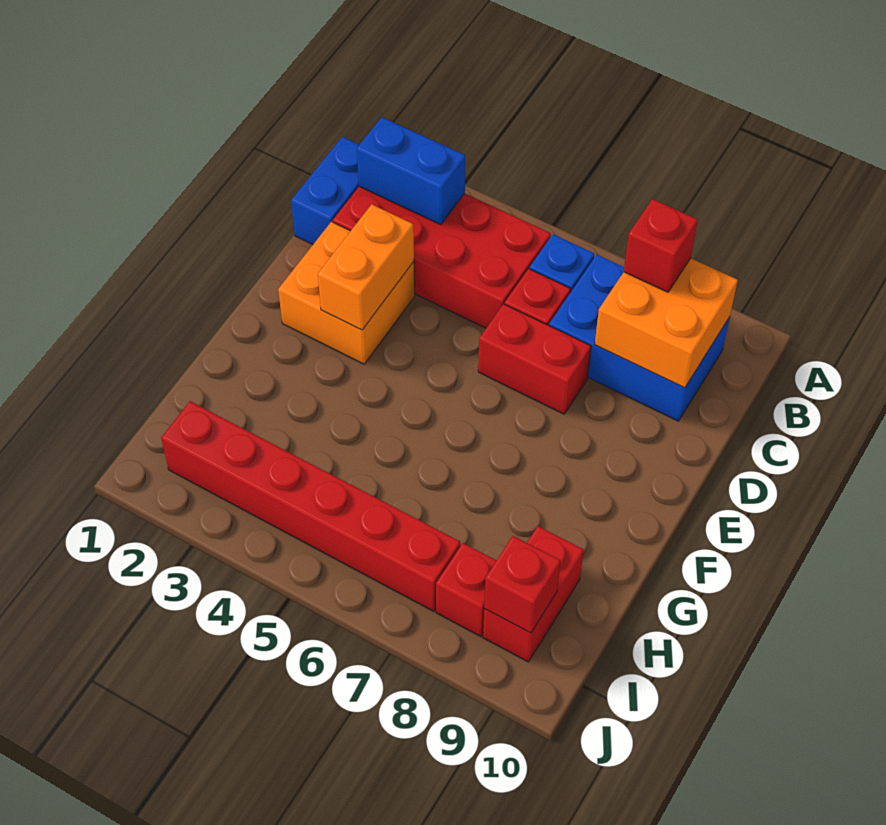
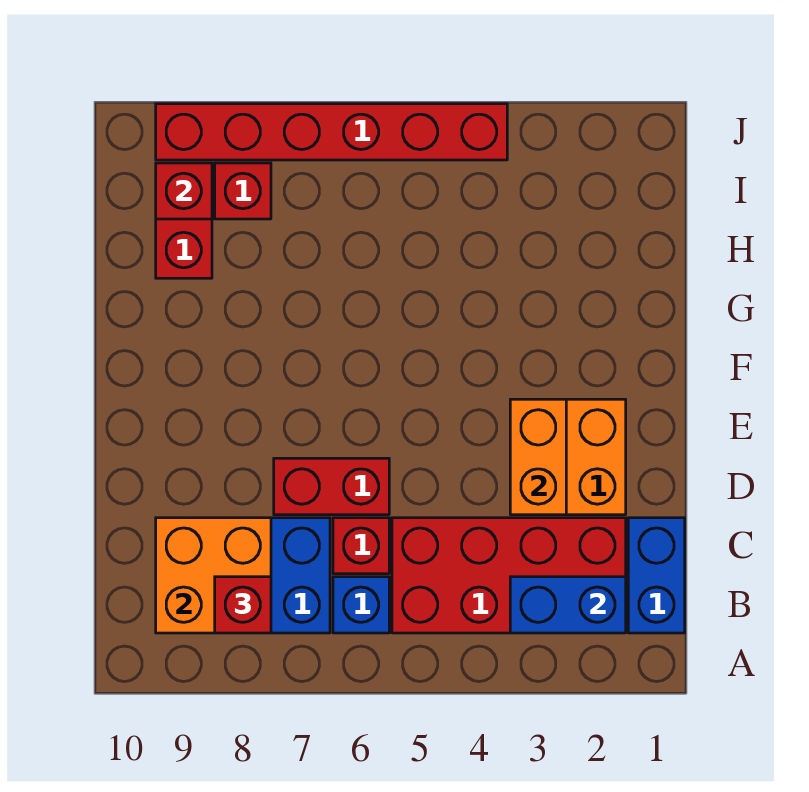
red 1x6 brick [161,401,460,611] -> red 1x6 brick moved to [156,104,507,160]

